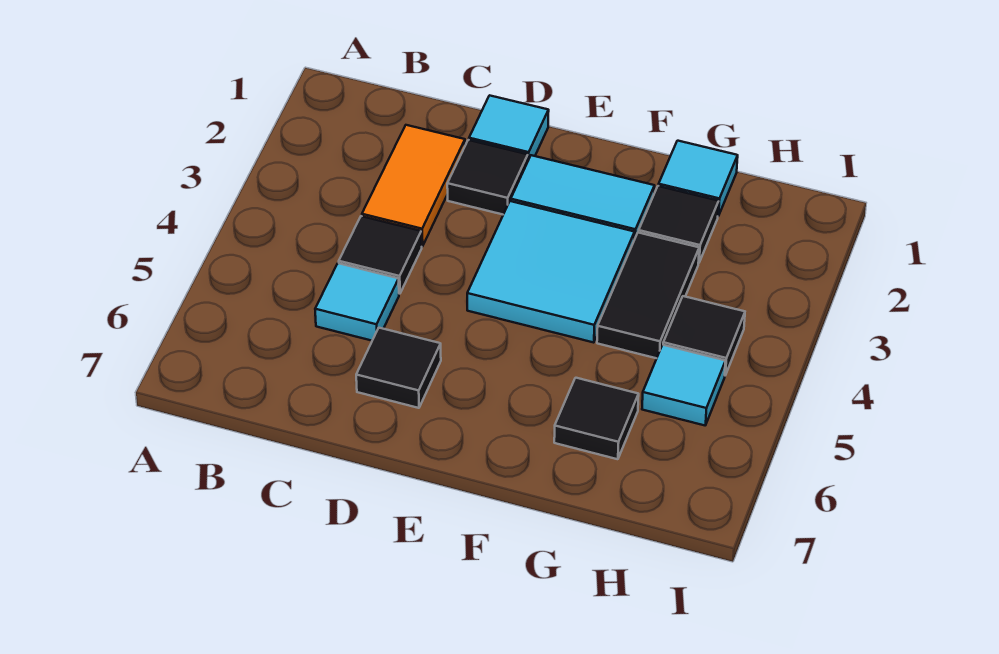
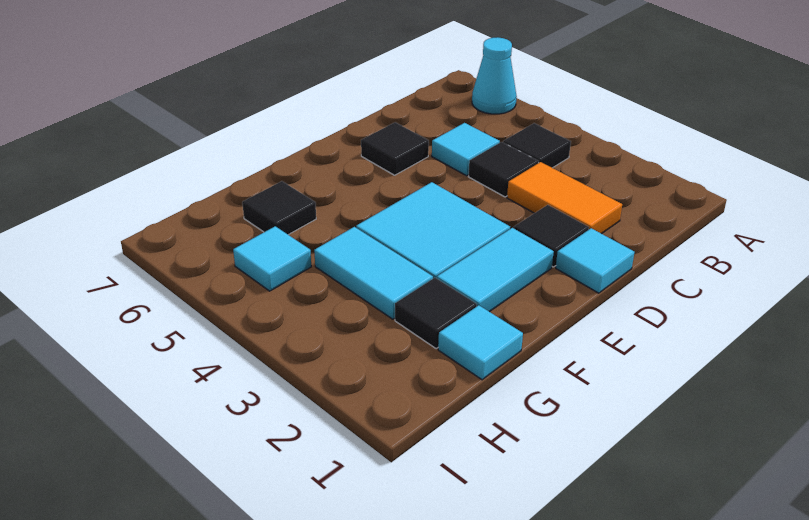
none -> cyan 1x1 cone [472,37,517,114]
black 1x2 tile [597,232,699,358] -> cyan 1x2 tile [314,227,433,319]
black 1x1 tile [663,296,745,375] -> black 1x1 tile moved to [503,123,571,168]

